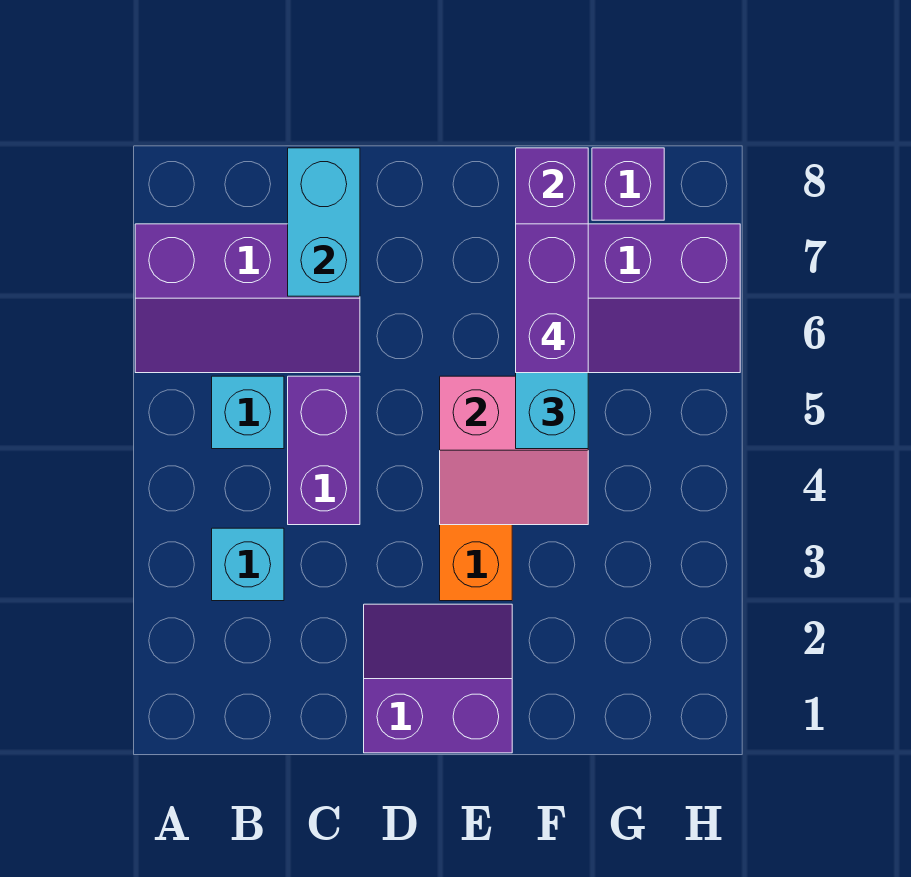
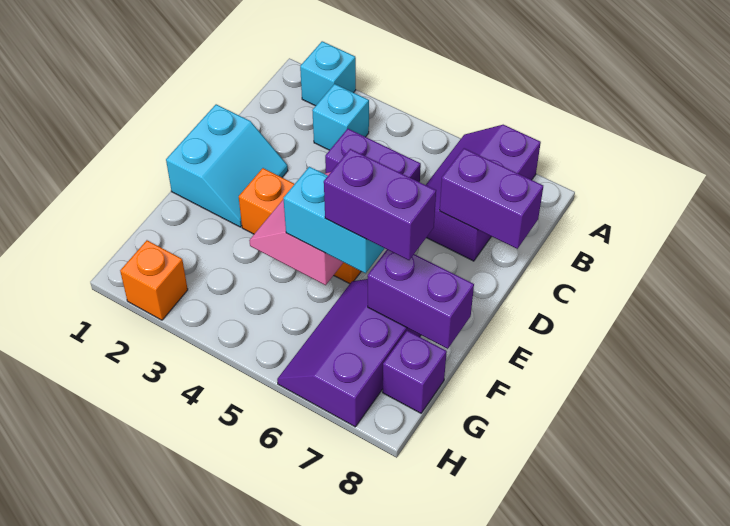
cyan 1x1 brick [212,376,284,449] -> cyan 1x1 brick moved to [300,41,356,106]
cyan 1x2 brick [288,148,360,296] -> purple 1x2 brick [440,148,543,249]
purple 2x2 slope [364,604,512,753] -> cyan 2x2 slope [166,104,288,227]
none -> orange 1x1 brick [120,240,188,320]

